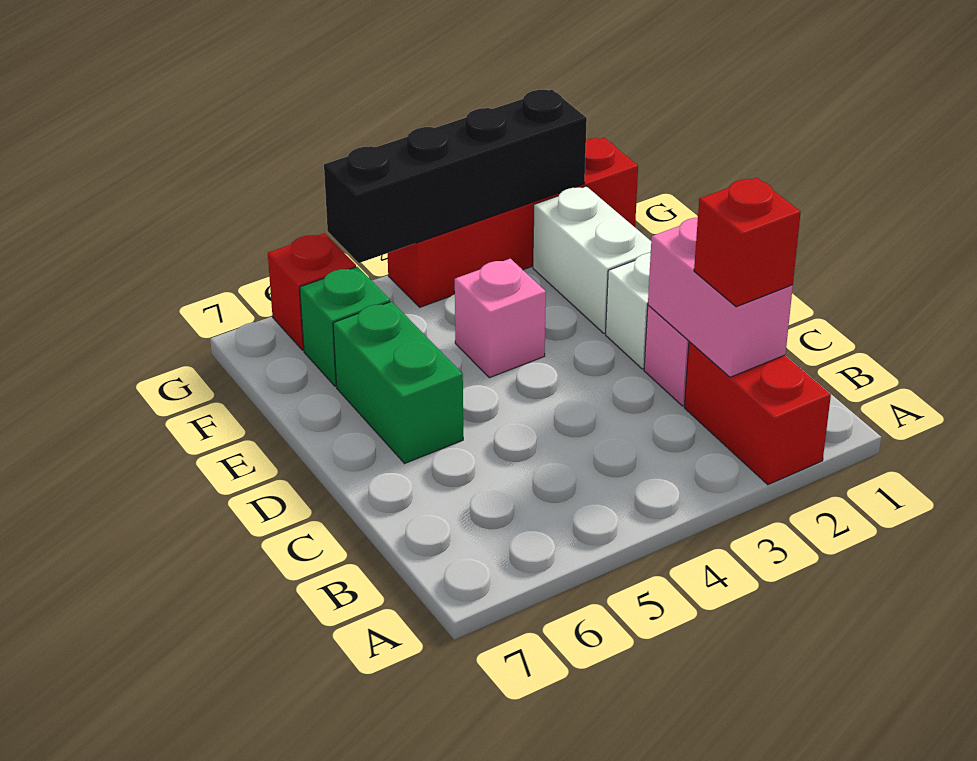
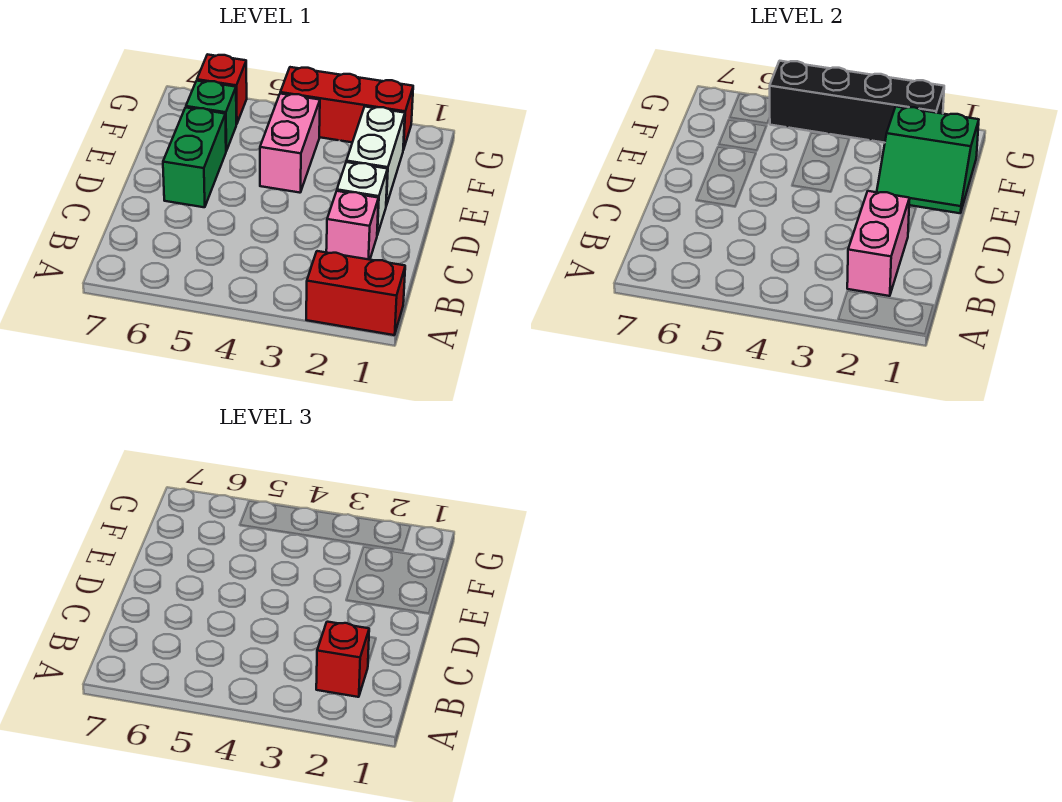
red 1x2 brick [684,342,831,485] -> red 1x2 brick turned to [306,251,405,335]
none -> green 2x2 slope [877,107,979,213]
pink 1x1 brick [455,259,546,378] -> pink 1x2 brick [260,94,320,193]
red 1x4 brick [388,138,638,307] -> red 1x3 brick [280,67,413,150]

